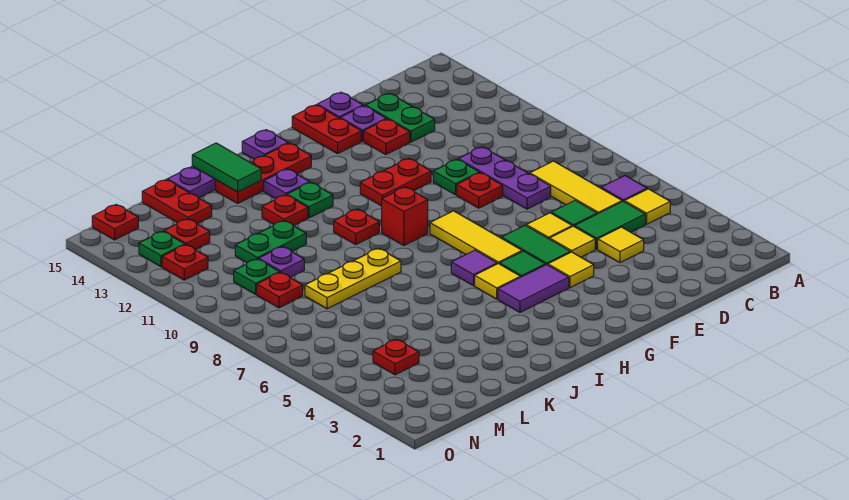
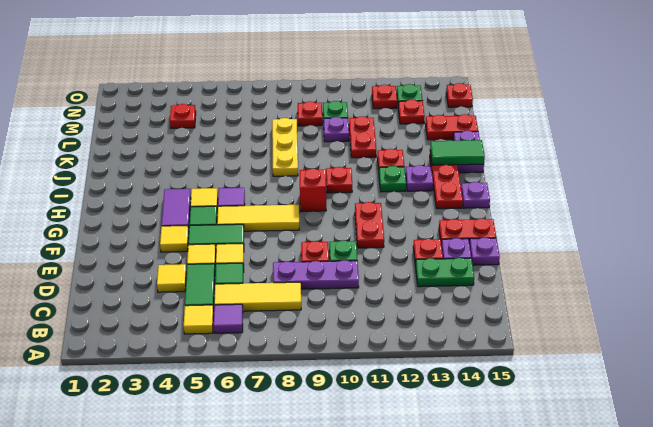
green 1x2 plate [235,221,306,263] -> red 1x2 plate [349,116,376,158]

